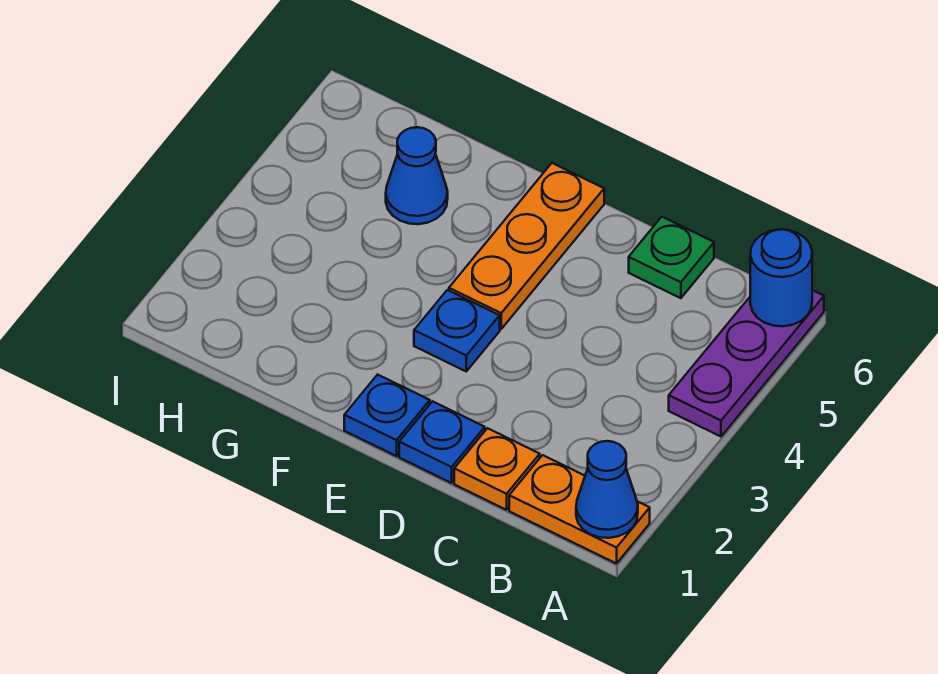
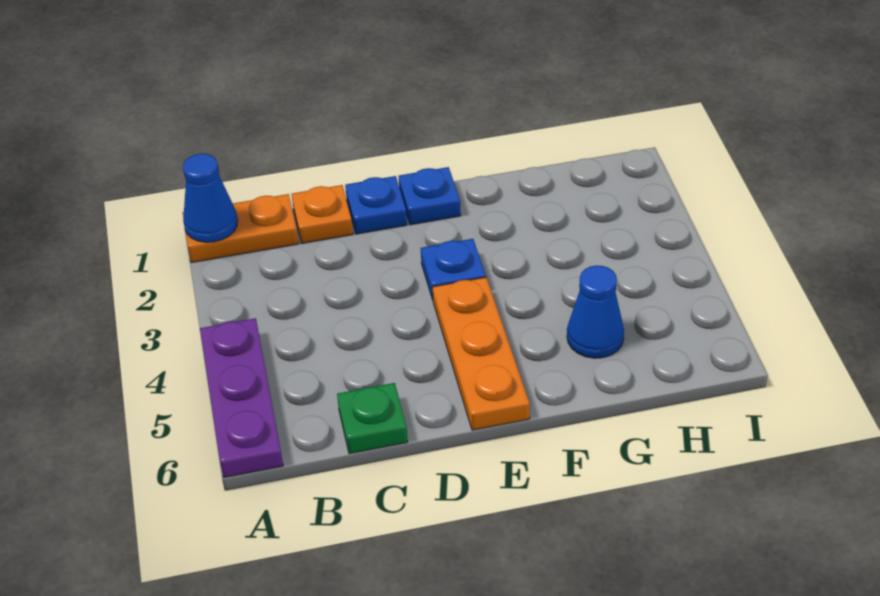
blue 1x1 round brick [750,229,812,326] -> none

